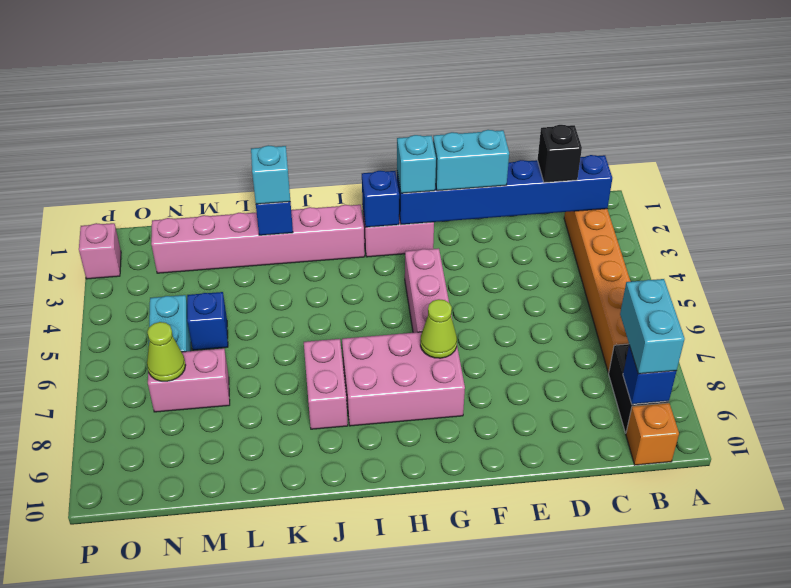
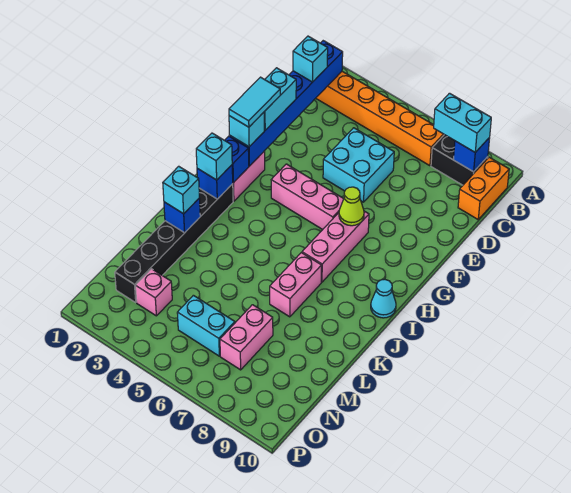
orange 1x1 brick [626,403,679,465] -> orange 1x2 brick [458,157,509,219]
black 1x1 brick [538,125,582,183] -> cyan 1x1 brick [293,36,328,82]
none -> cyan 2x2 brick [323,128,394,202]
none -> cyan 1x2 tile [229,77,280,127]
pink 2x3 brick [342,332,465,426] -> pink 1x3 brick [302,211,369,282]
pink 1x6 brick [151,205,365,273] -> black 1x6 brick [115,184,233,302]
none -> cyan 1x1 brick [196,133,232,180]
none -> cyan 1x1 cone [371,280,396,318]
pink 1x2 brick [304,339,348,429] -> pink 1x2 brick turned to [270,253,322,317]
blue 1x1 brick [187,292,228,350] -> blue 1x1 brick moved to [197,165,233,199]
lime 1x1 cone [147,322,186,381] -> none
pink 1x1 brick [79,223,121,279] -> pink 1x1 brick moved to [136,269,172,316]

